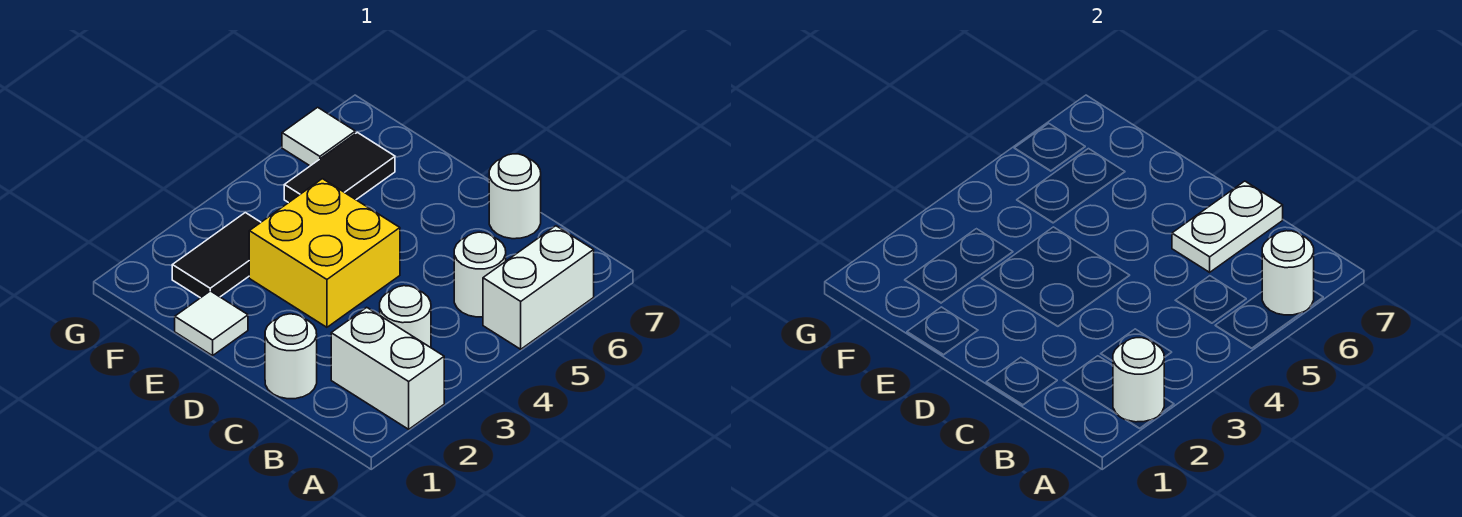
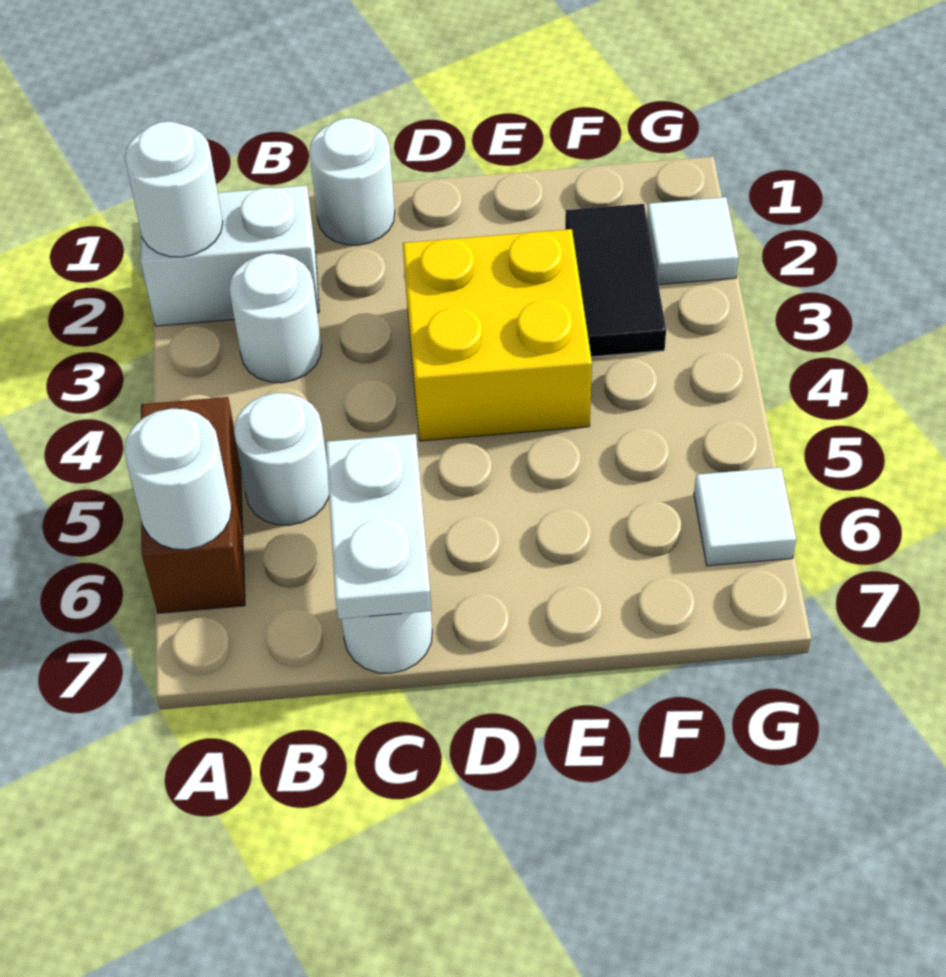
white 1x2 brick [483,226,594,349] -> brown 1x2 brick [141,397,245,613]
white 1x1 tile [175,291,248,356] -> white 1x1 tile moved to [647,197,739,285]
black 1x2 tile [284,132,395,203] -> none

